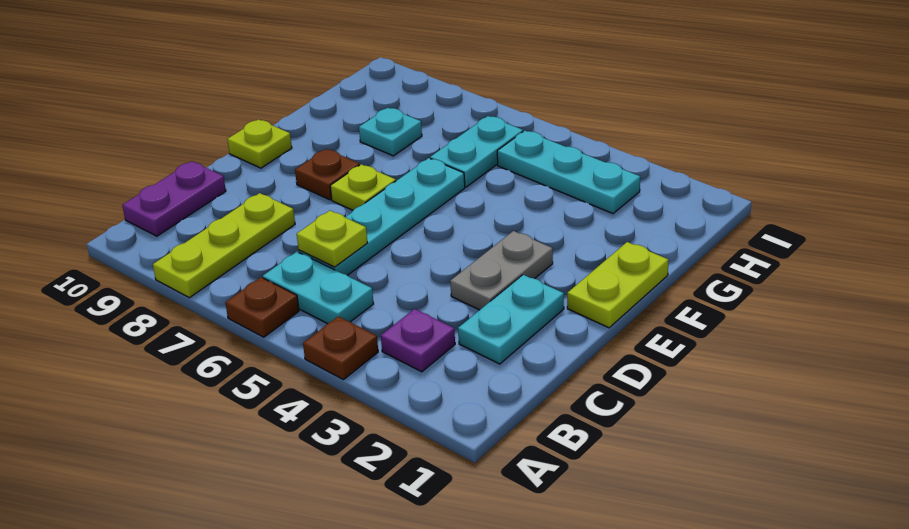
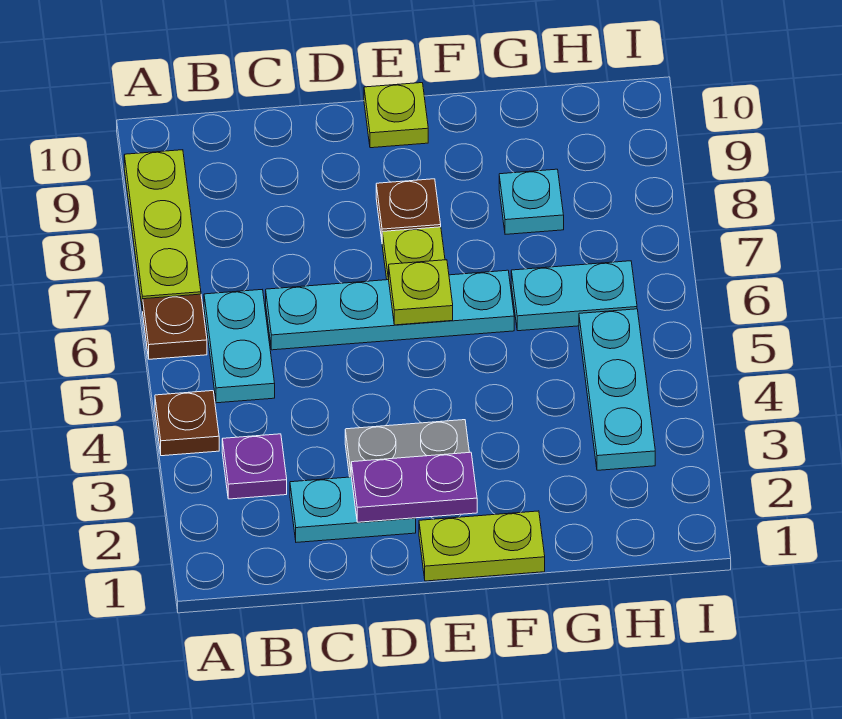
lime 1x3 plate [153,193,295,298] -> lime 1x3 plate turned to [124,150,201,311]
purple 1x2 plate [122,161,226,236] -> purple 1x2 plate moved to [351,452,477,522]
lime 1x1 plate [297,211,367,267] -> lime 1x1 plate moved to [388,260,453,325]

